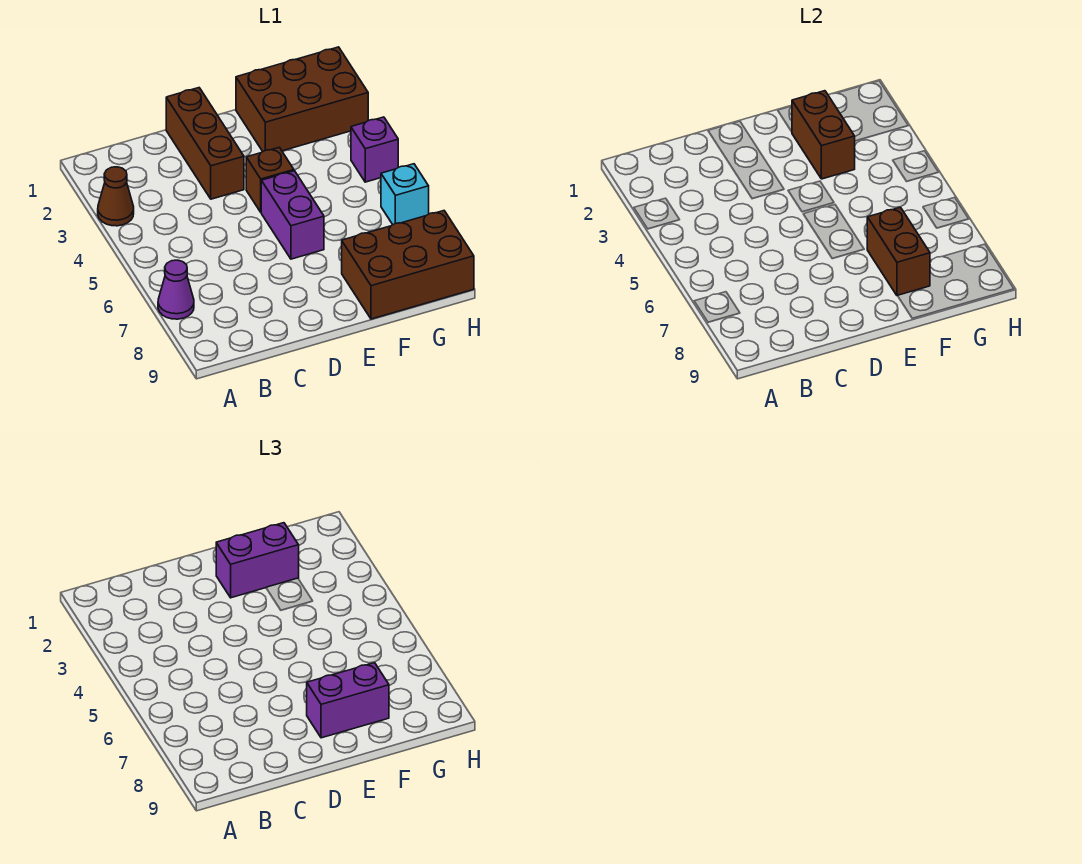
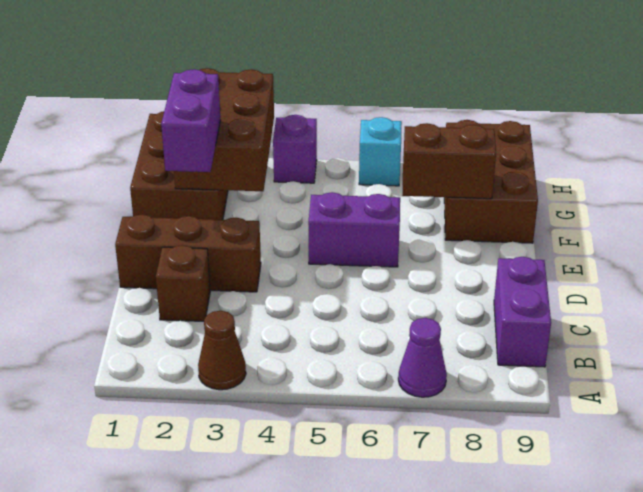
brown 1x1 brick [246,147,294,212] -> brown 1x1 brick moved to [156,245,210,321]
purple 1x2 brick [307,663,389,738] -> purple 1x2 brick moved to [494,257,551,367]
brown 1x2 brick [792,91,855,179] -> brown 2x3 brick [174,68,274,191]

